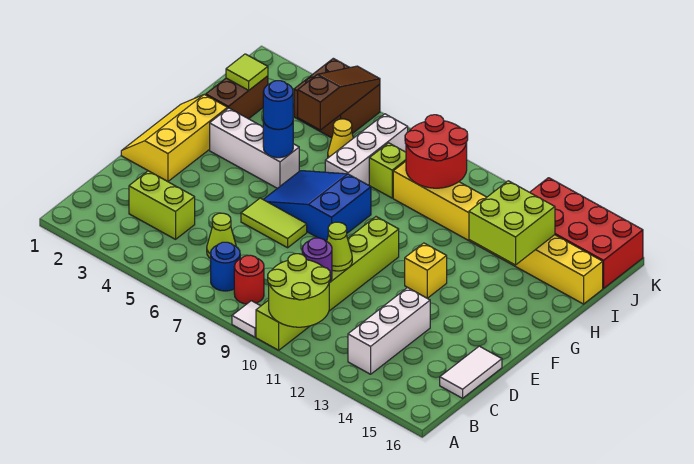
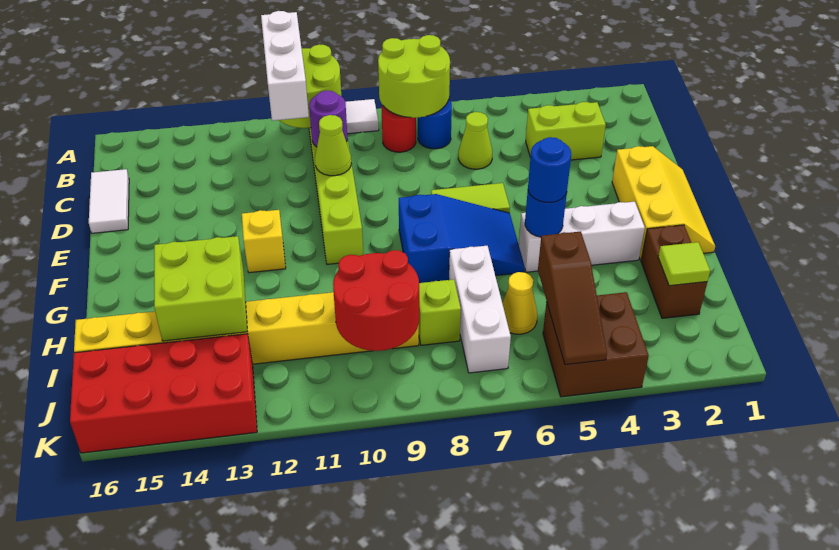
none -> lime 2x2 round brick [378,35,450,118]
white 1x3 brick [348,288,430,374] -> white 1x3 brick moved to [261,11,309,121]

